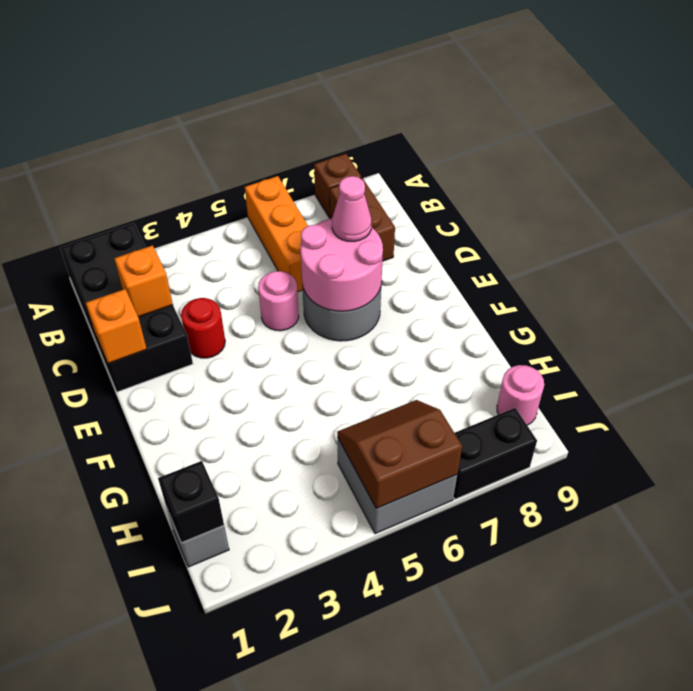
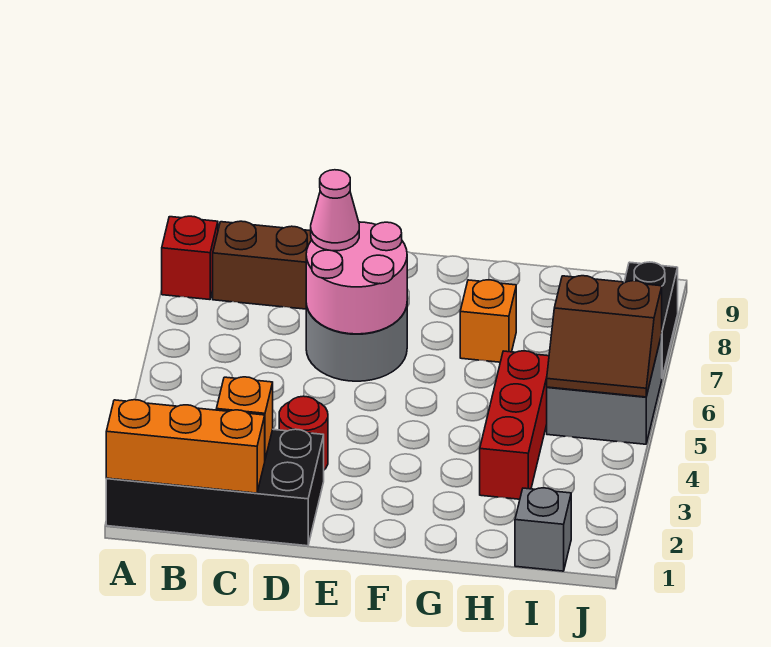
orange 1x3 brick [245,176,308,292] -> orange 1x3 brick moved to [106,400,265,493]
brown 1x1 brick [314,154,361,218] -> red 1x1 brick [162,216,218,300]
orange 1x1 brick [86,289,147,363] -> orange 1x1 brick moved to [460,280,516,362]
pink 1x1 round brick [258,271,299,331] -> none
none -> red 1x3 brick [480,351,549,499]
black 1x1 brick [158,461,224,543] -> none
brown 2x2 slope [337,400,462,508] -> brown 2x2 slope turned to [547,276,662,397]
pink 1x1 round brick [497,365,544,425] -> none

